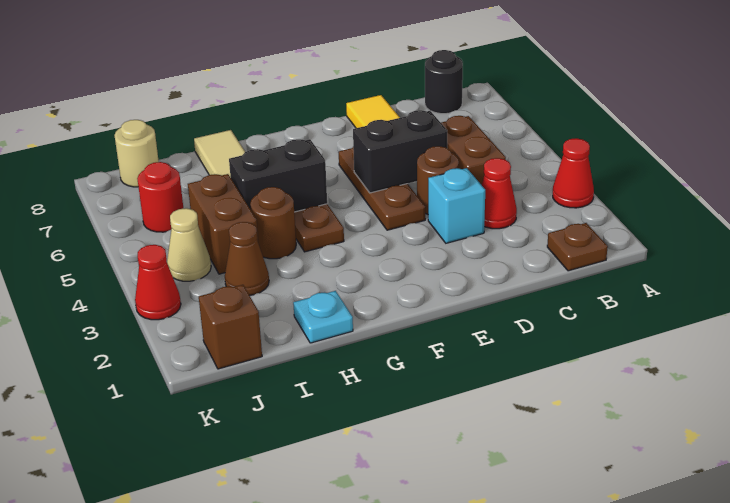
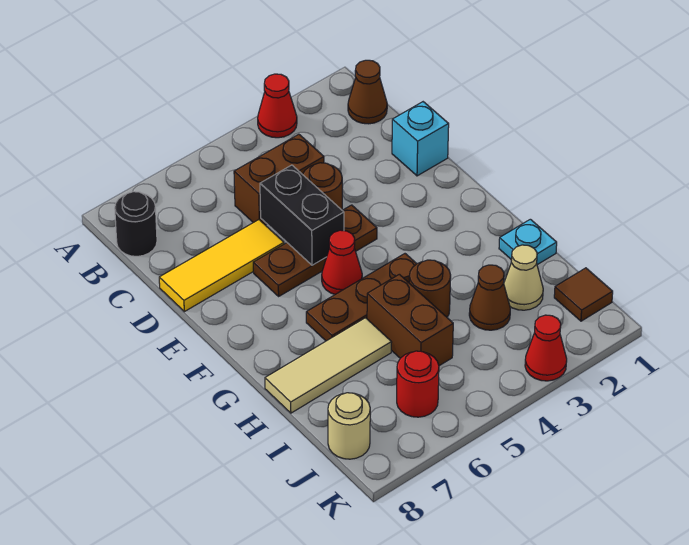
brown 1x1 plate [547,223,608,271] -> brown 1x1 cone [348,60,387,124]
red 1x1 cone [482,158,517,229] -> red 1x1 cone moved to [322,230,362,294]
cyan 1x1 brick [428,168,485,243] -> cyan 1x1 brick moved to [392,102,449,176]
black 1x2 brick [229,139,327,212] -> none
brown 1x2 brick [188,174,258,274] -> brown 1x2 brick turned to [367,274,453,366]
brown 1x1 brick [199,285,262,369] -> brown 1x1 tile [554,268,613,321]
tan 1x1 cone [167,208,211,281] -> tan 1x1 cone moved to [504,245,543,310]

